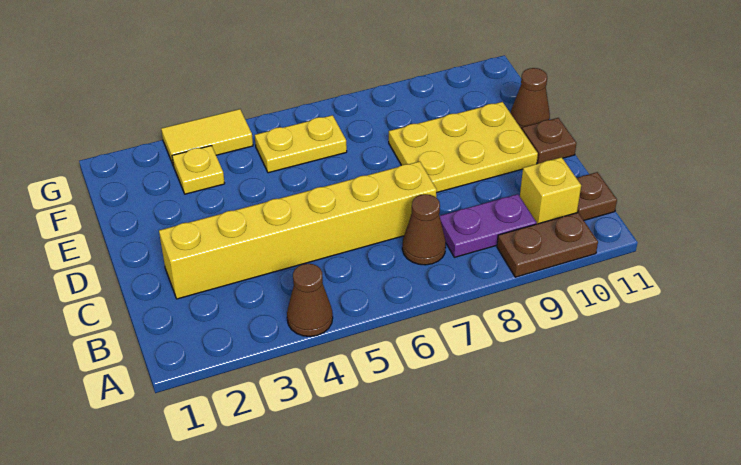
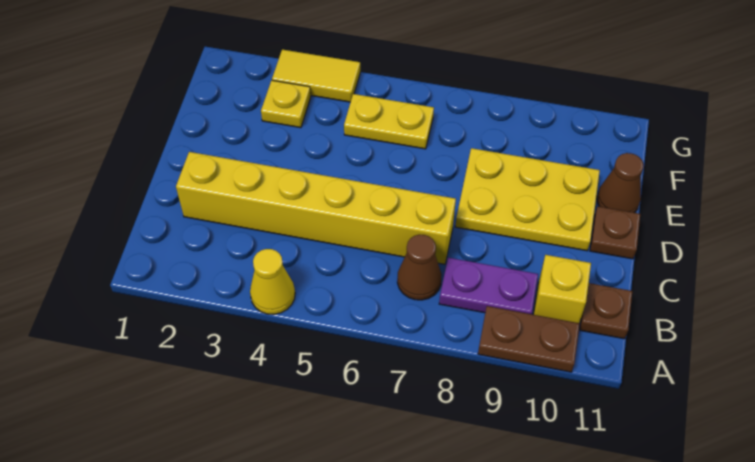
brown 1x1 cone [287,264,333,336] -> yellow 1x1 cone [250,249,295,314]

